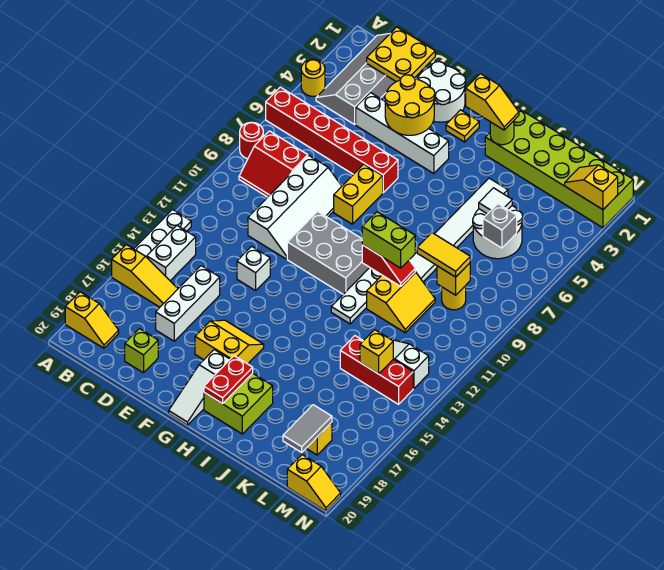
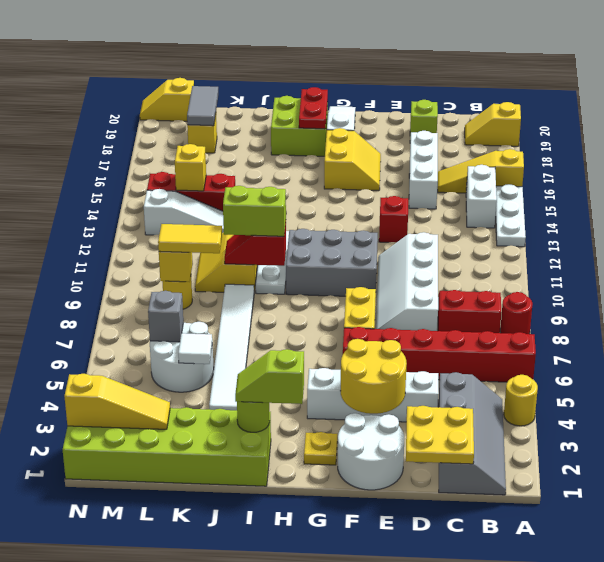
white 1x1 brick [237,246,270,291] -> red 1x1 brick [379,196,408,243]
yellow 2x2 slope [195,320,264,364] -> yellow 2x2 slope turned to [324,128,381,191]
yellow 1x2 slope [466,74,519,130] -> lime 1x2 slope [235,349,304,404]
yellow 1x2 slope [565,165,618,210] -> yellow 1x3 slope [64,374,170,429]

